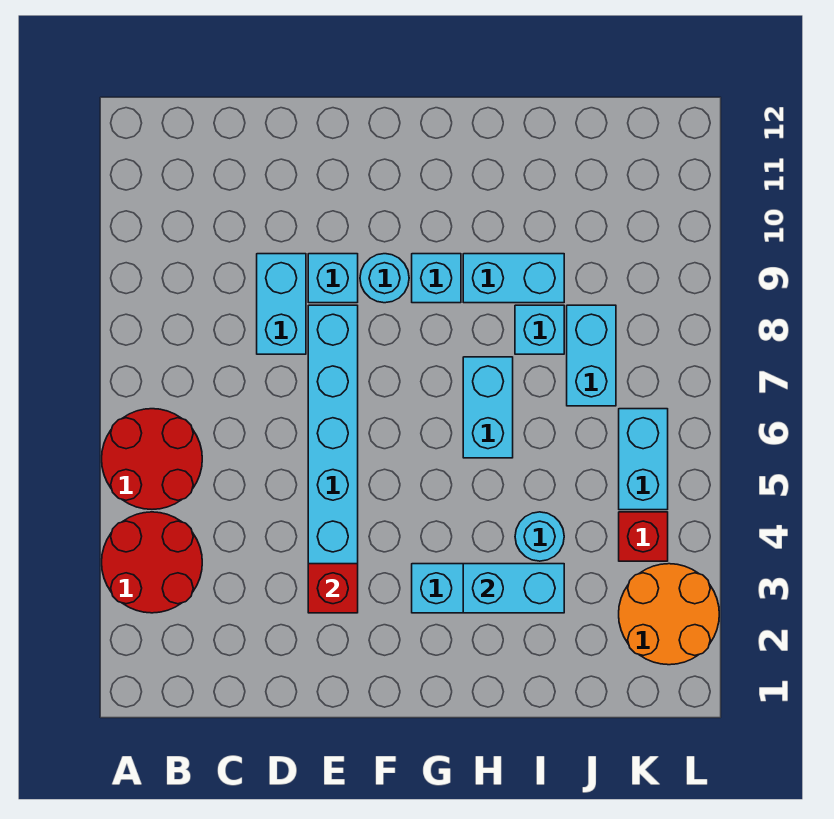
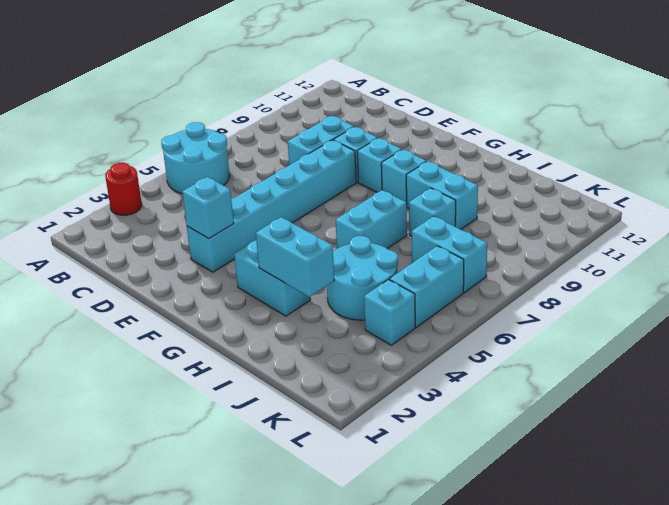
red 2x2 round brick [102,512,202,613] -> red 1x1 round brick [105,163,142,215]
red 2x2 round brick [102,409,202,509] -> cyan 2x2 round brick [161,122,230,194]
red 1x1 brick [308,564,358,613] -> cyan 1x1 brick [182,177,234,239]
cyan 1x1 round brick [360,254,409,303] -> cyan 1x1 brick [357,138,402,192]
cyan 1x1 round brick [515,512,564,561] -> cyan 2x2 round brick [327,236,398,320]
cyan 1x2 brick [567,305,616,406] -> cyan 1x2 brick turned to [412,216,487,293]
orange 2x2 round brick [619,564,719,665] -> none
red 1x1 brick [619,512,668,561] -> cyan 1x1 brick [364,280,415,345]

